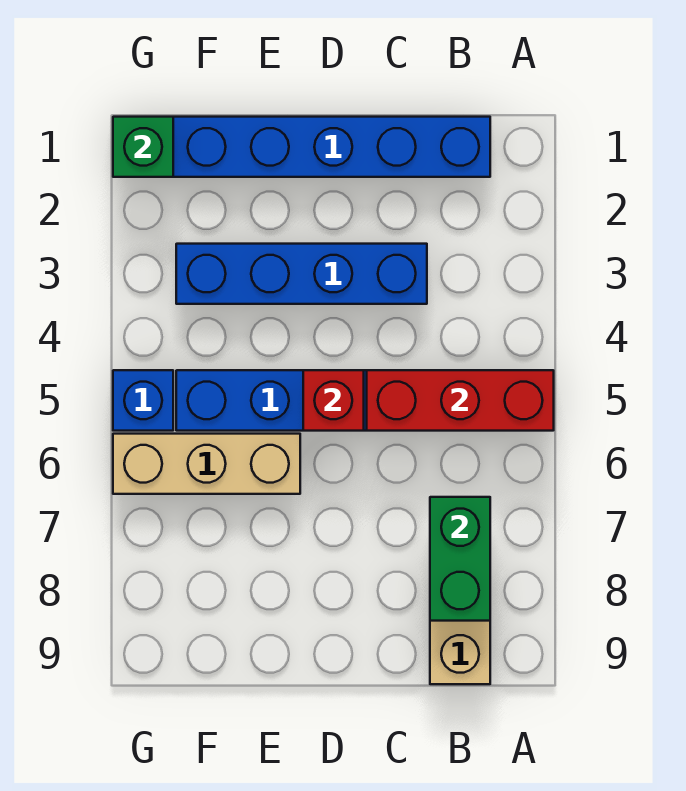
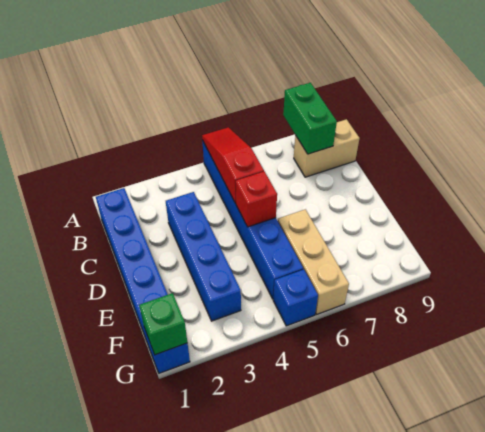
red 1x3 brick [367,370,554,431] -> red 1x3 slope [202,127,264,203]
green 1x2 brick [430,497,490,621] -> green 1x2 brick turned to [283,83,337,154]

